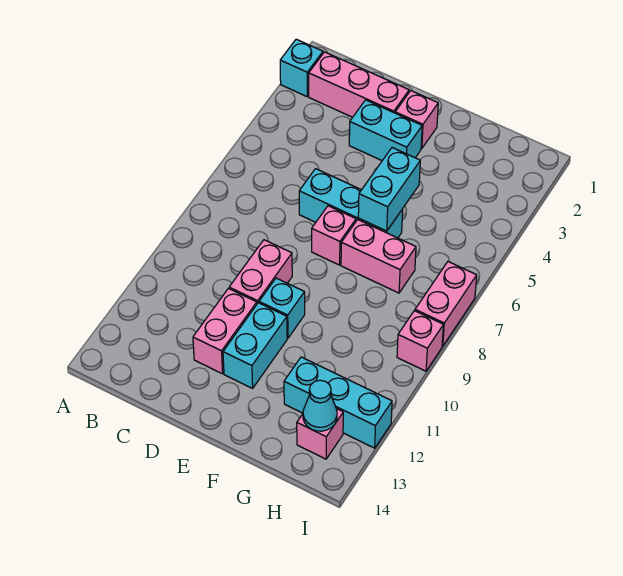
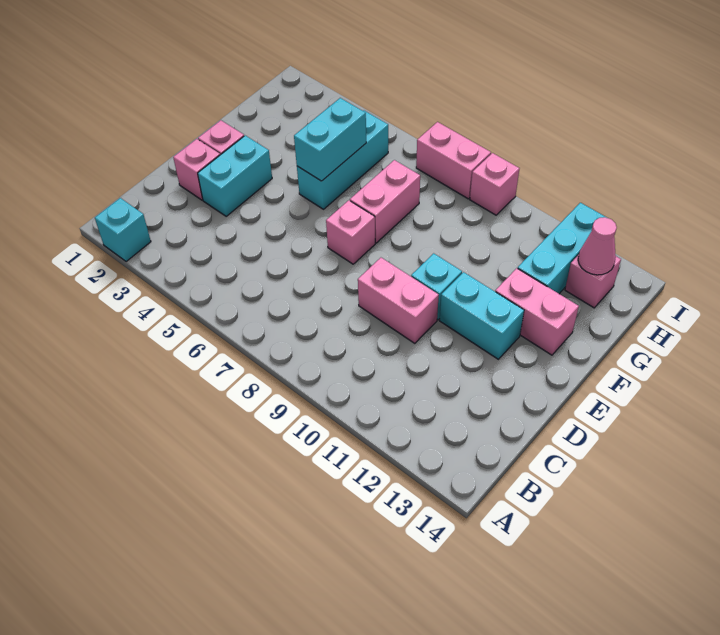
pink 1x3 brick [309,52,409,117] -> pink 1x1 brick [173,139,220,200]
cyan 1x3 brick [299,169,403,238] -> cyan 1x3 brick moved to [297,110,388,209]
pink 1x2 brick [193,288,257,374] -> pink 1x2 brick moved to [495,268,579,355]
cyan 1x2 brick [358,148,420,231] -> cyan 1x2 brick turned to [294,98,366,181]
cyan 1x1 cone [303,380,337,431] -> pink 1x1 cone [578,217,617,275]

